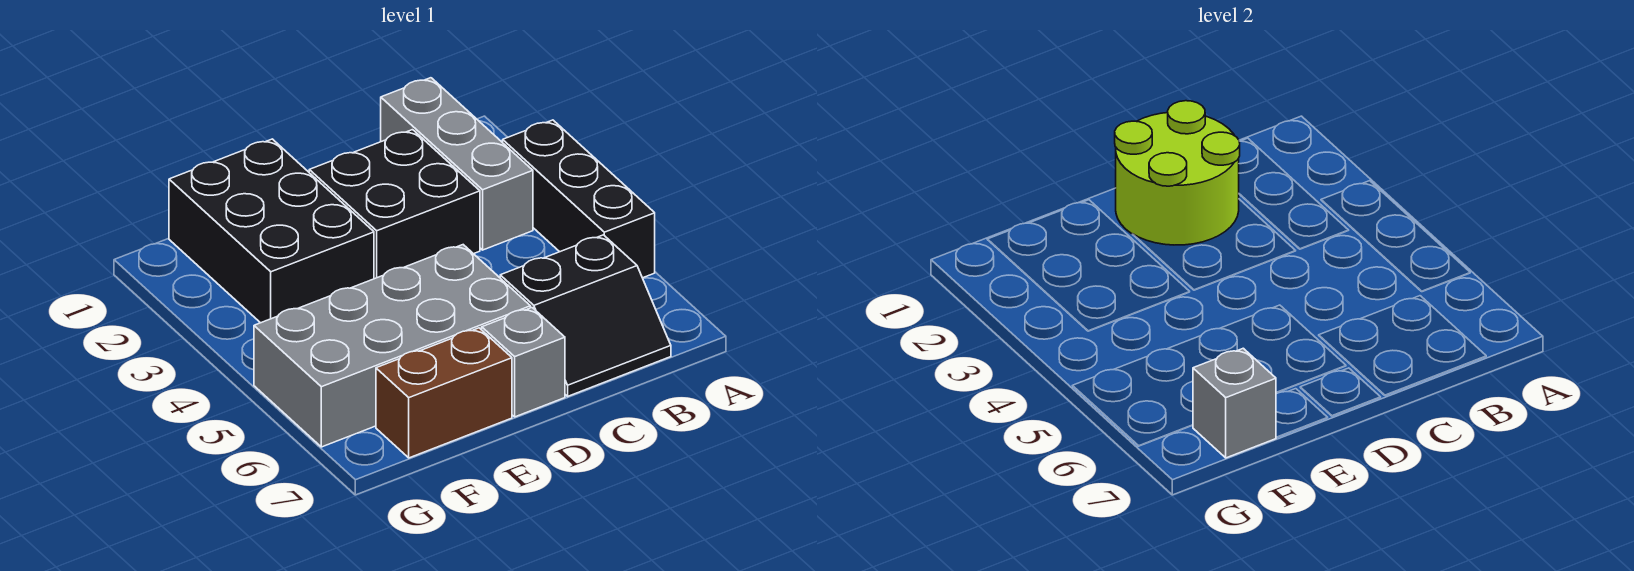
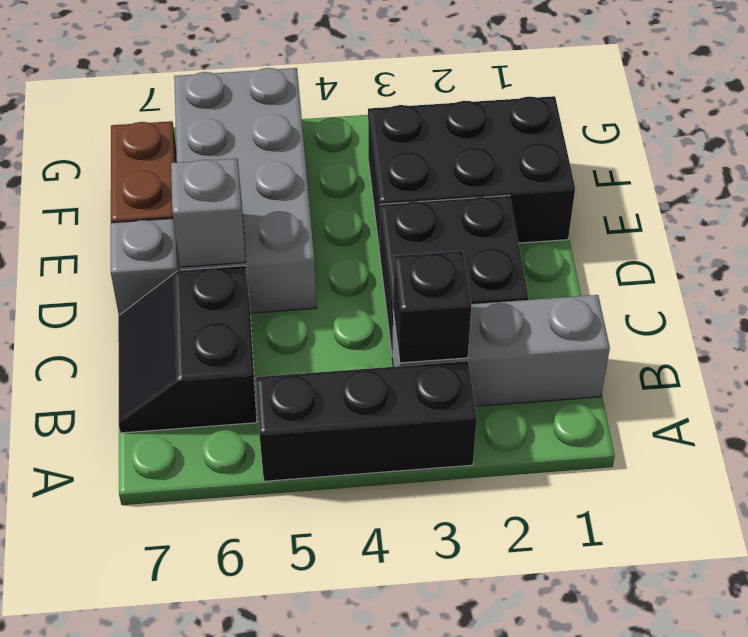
none -> black 1x1 brick [393,251,472,363]
lime 2x2 round brick [1115,101,1240,245] -> none
grey 1x1 brick [1193,348,1276,458] -> grey 1x1 brick moved to [171,159,246,267]

